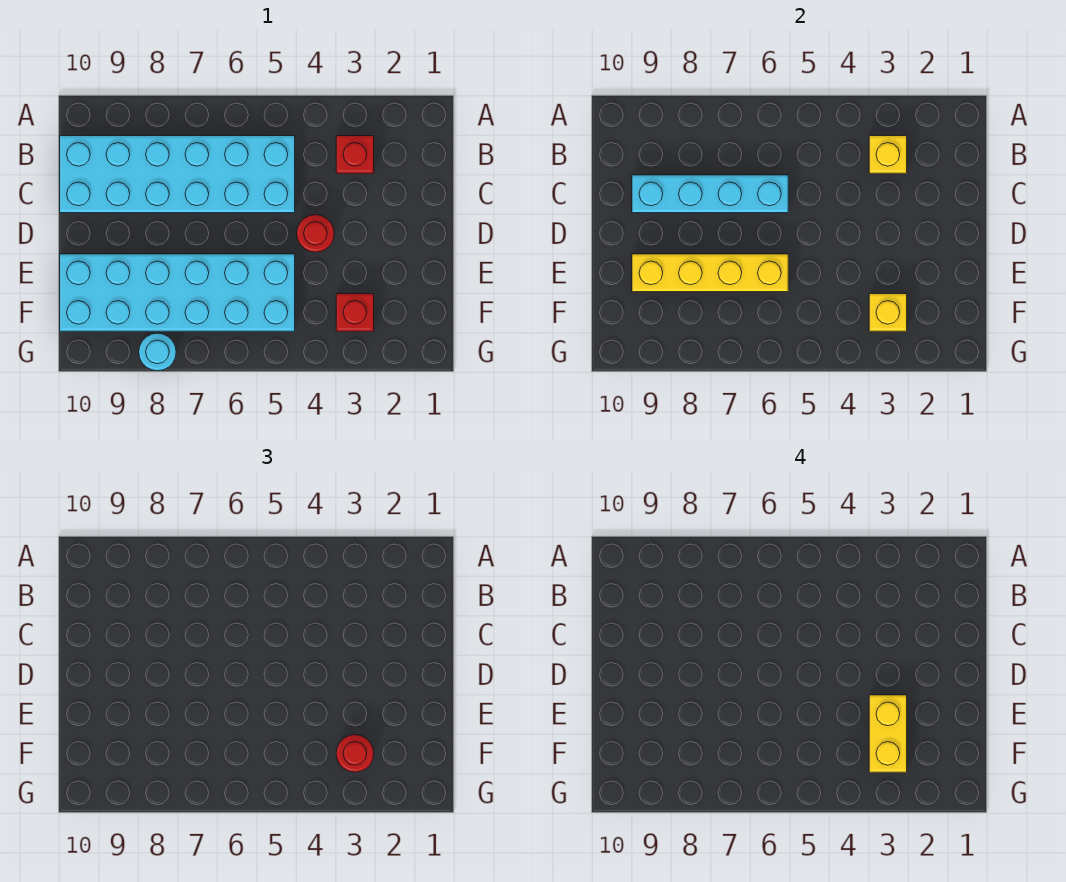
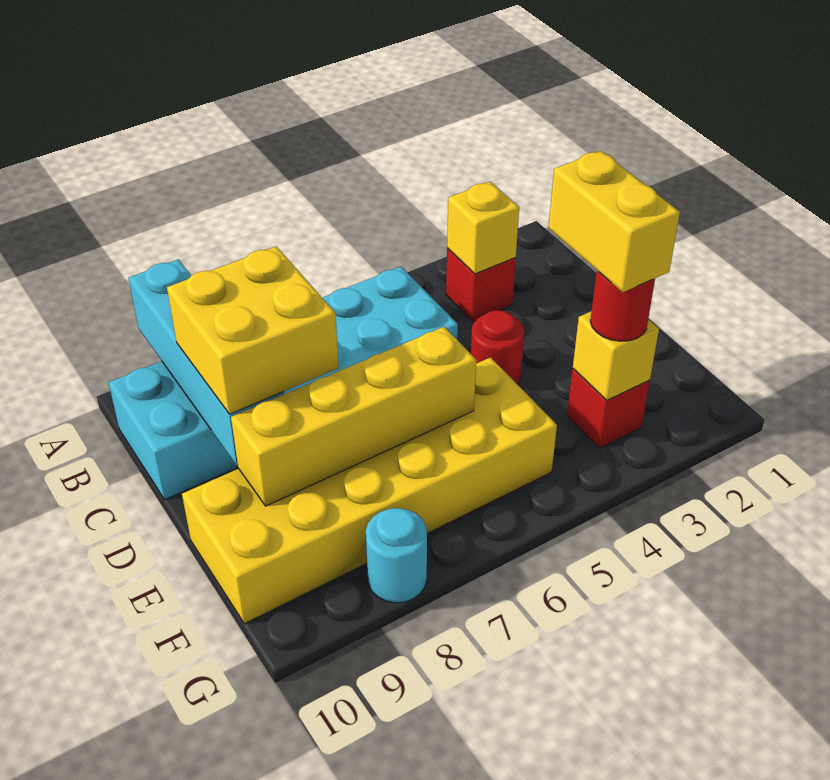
cyan 1x4 brick [632,175,788,213] -> cyan 1x4 brick turned to [129,259,284,466]
none -> yellow 2x2 brick [167,246,339,414]
cyan 2x6 brick [60,254,295,331] -> yellow 2x6 brick [182,357,557,624]

